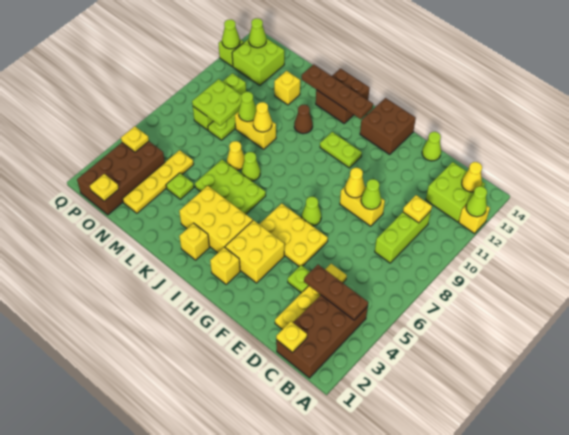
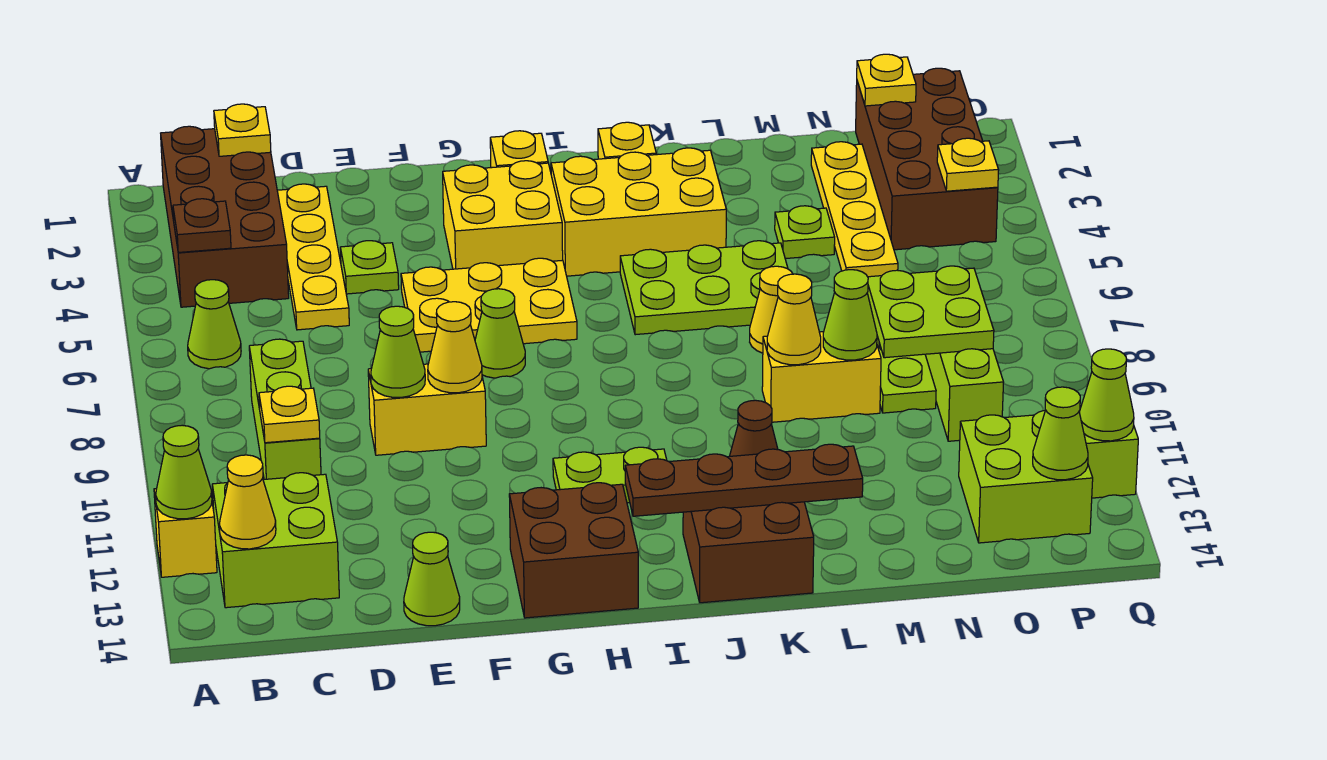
brown 1x3 plate [304,265,368,320] -> brown 1x1 plate [173,199,231,252]
lime 1x1 cone [241,152,260,181] -> lime 1x1 cone moved to [188,280,241,369]
yellow 1x1 brick [274,71,300,105] -> none

